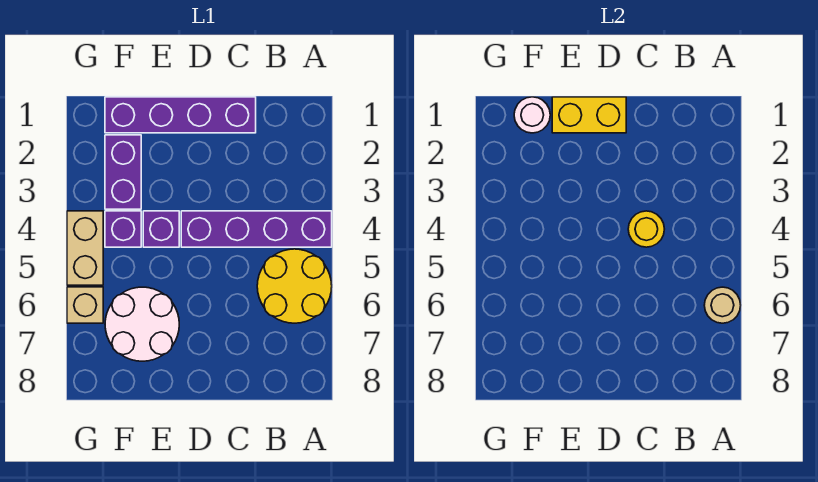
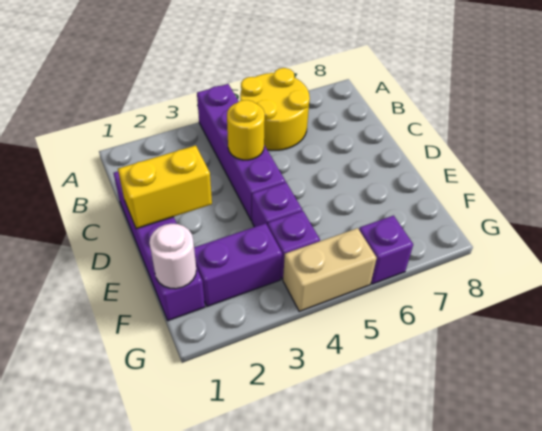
tan 1x1 round brick [704,287,741,323] -> none
yellow 1x2 brick [552,97,626,133] -> yellow 1x2 brick turned to [118,145,212,229]
white 2x2 round brick [105,287,179,361] -> none
tan 1x1 brick [67,287,103,323] -> purple 1x1 brick [359,216,413,284]

